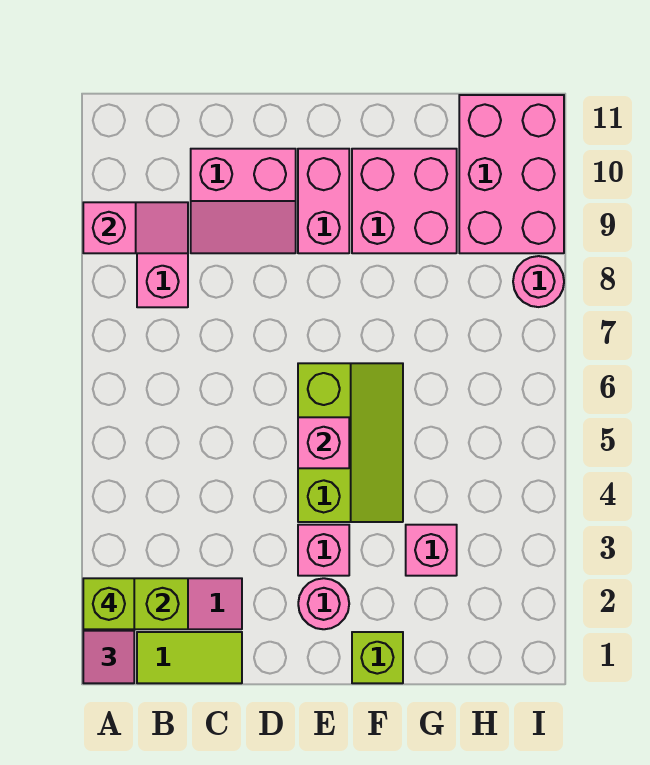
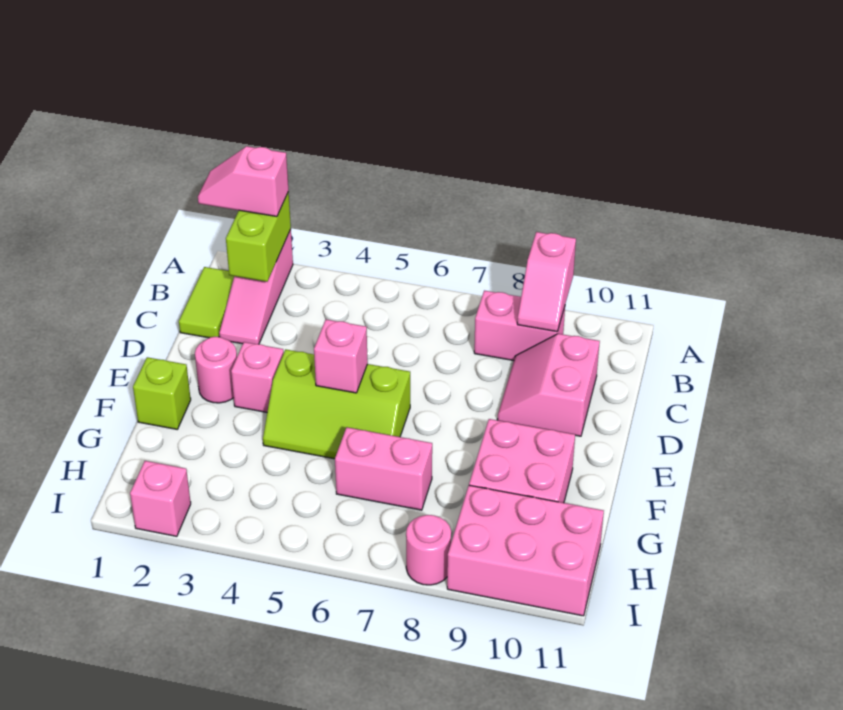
lime 1x1 brick [83,578,134,629] -> none
pink 1x2 brick [298,149,349,253] -> pink 1x2 brick moved to [335,427,432,510]
pink 1x1 brick [406,525,457,576] -> pink 1x1 brick moved to [130,461,191,536]

